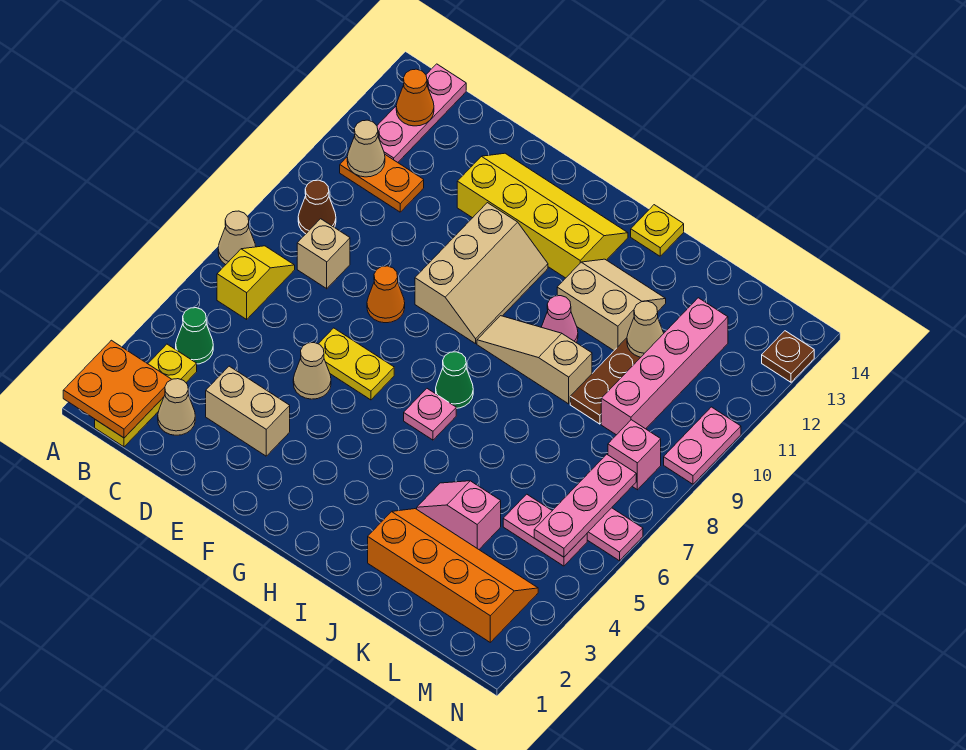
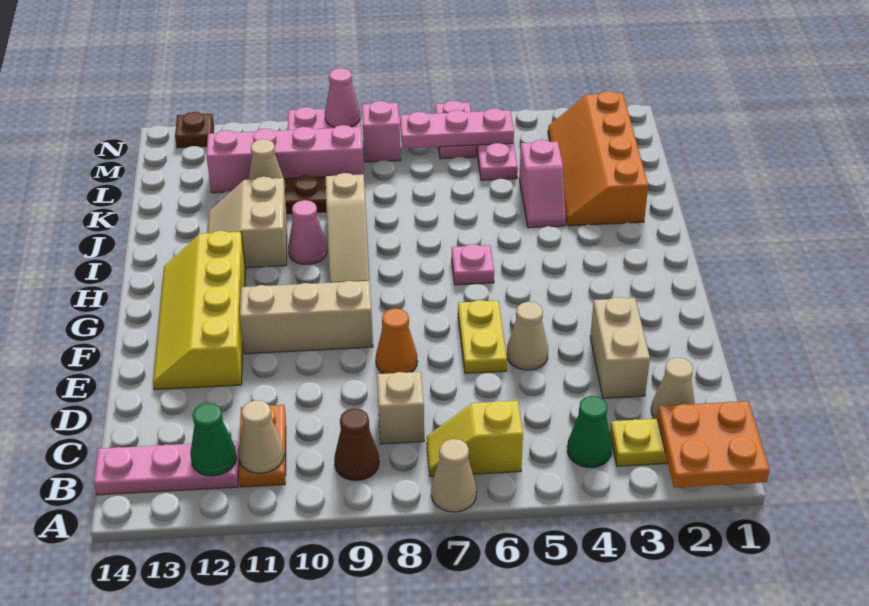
orange 1x1 cone [396,69,434,126] -> none
green 1x1 cone [436,352,473,408] -> green 1x1 cone moved to [190,403,237,476]
yellow 1x1 plate [631,205,684,256] -> none
none -> pink 1x1 cone [325,68,360,127]

